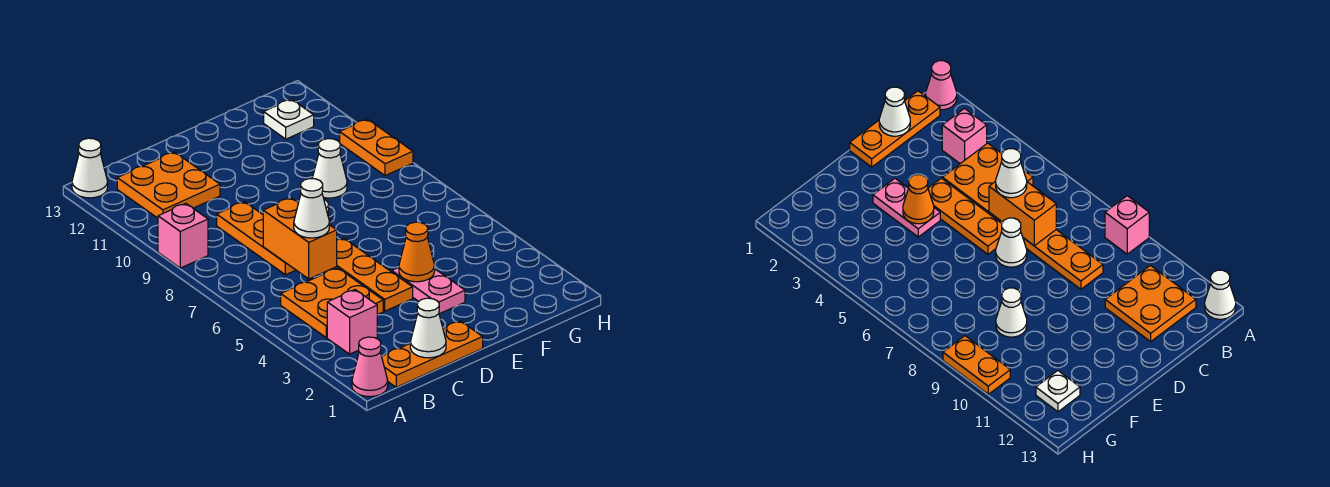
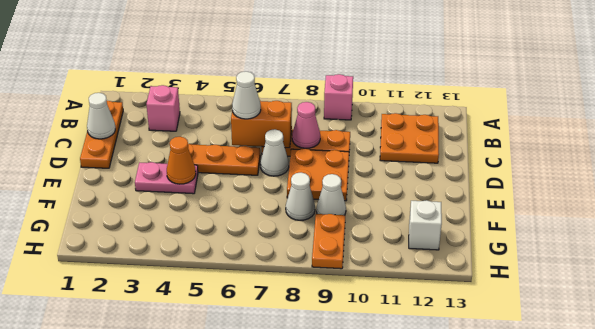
pink 1x1 cone [352,337,388,397] -> pink 1x1 cone moved to [292,102,320,148]
white 1x1 cone [72,138,108,198] -> white 1x1 cone moved to [286,173,315,220]
orange 2x2 plate [281,268,383,338] -> orange 2x2 plate moved to [287,149,349,201]
white 1x1 plate [264,99,314,139] -> white 1x1 brick [409,200,442,250]
orange 1x2 plate [340,119,413,176] -> orange 1x2 plate turned to [312,214,345,269]

